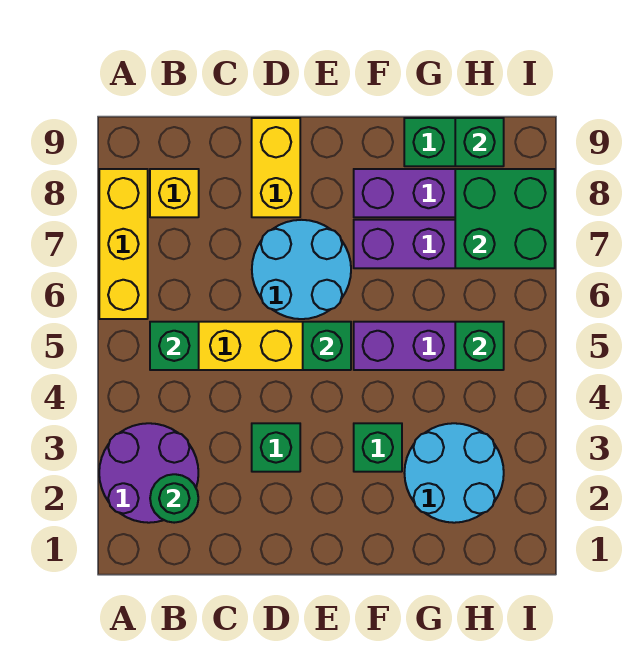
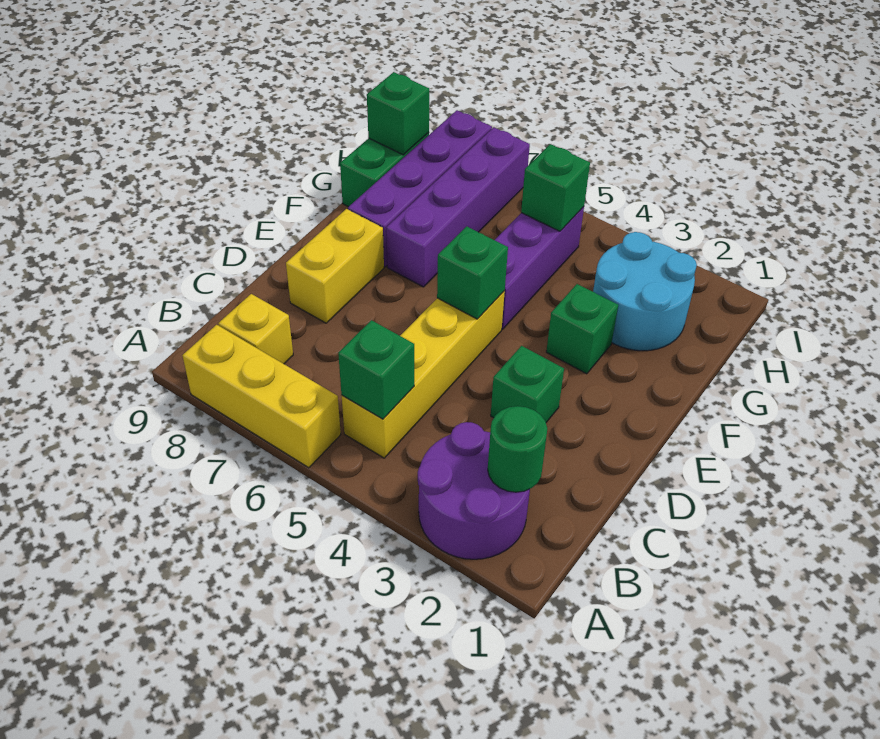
cyan 2x2 round brick [252,220,351,319] -> none
yellow 1x2 brick [252,118,300,217] -> yellow 1x2 brick turned to [286,209,384,323]
green 2x2 brick [455,169,555,268] -> none

